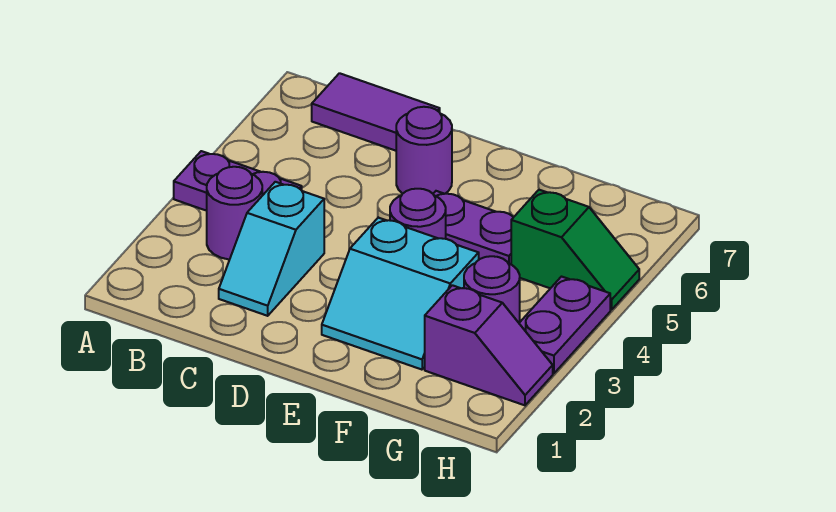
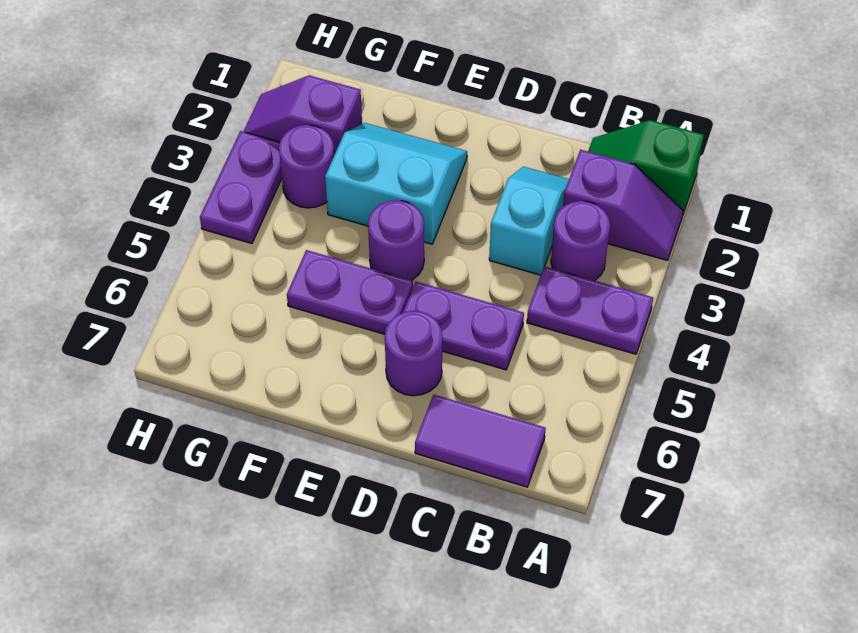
none -> purple 1x2 slope [563,150,683,260]
none -> purple 1x2 plate [403,282,524,370]
green 1x2 slope [511,190,639,310] -> green 1x2 slope moved to [588,120,704,213]

